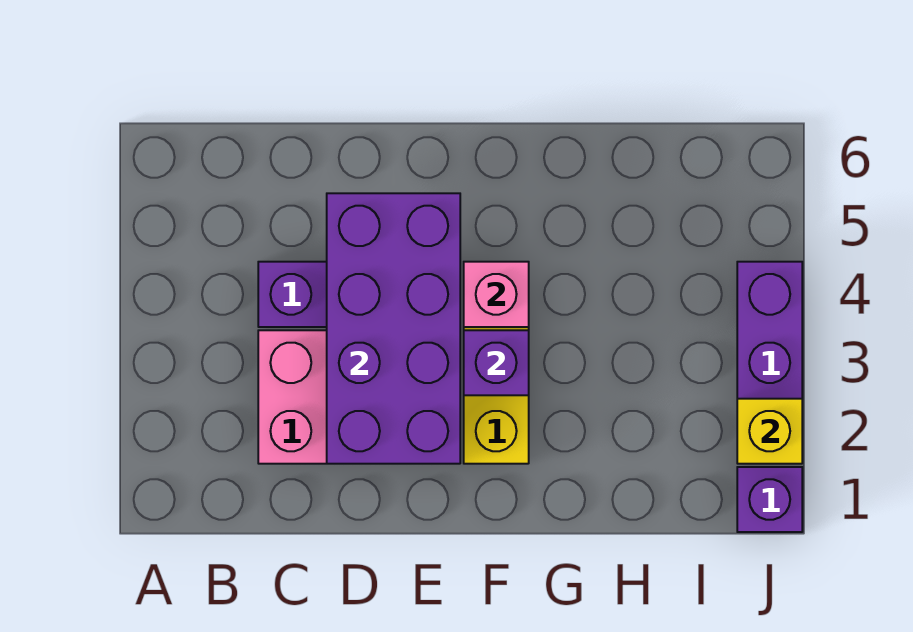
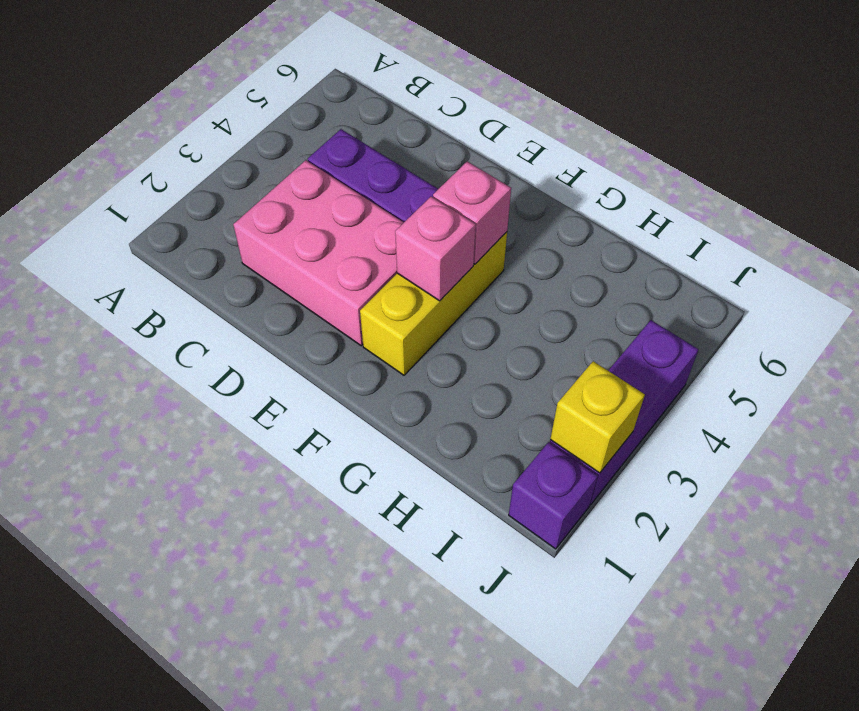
purple 2x4 brick [327,193,460,464] -> none
purple 1x1 brick [464,330,529,395] -> pink 1x1 brick [395,196,476,301]

